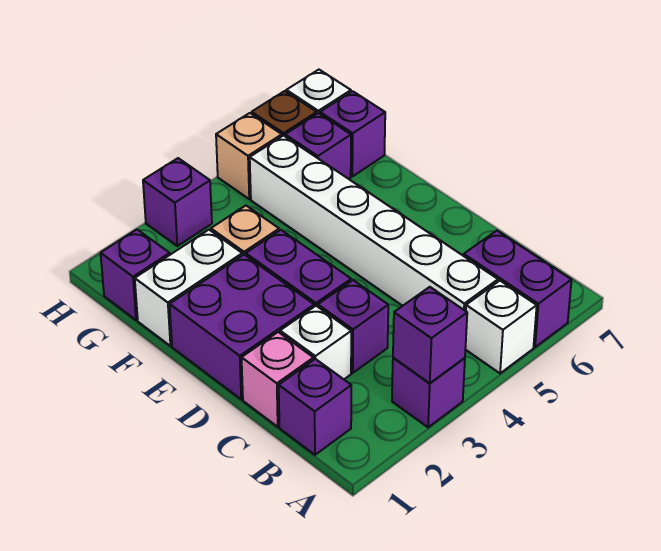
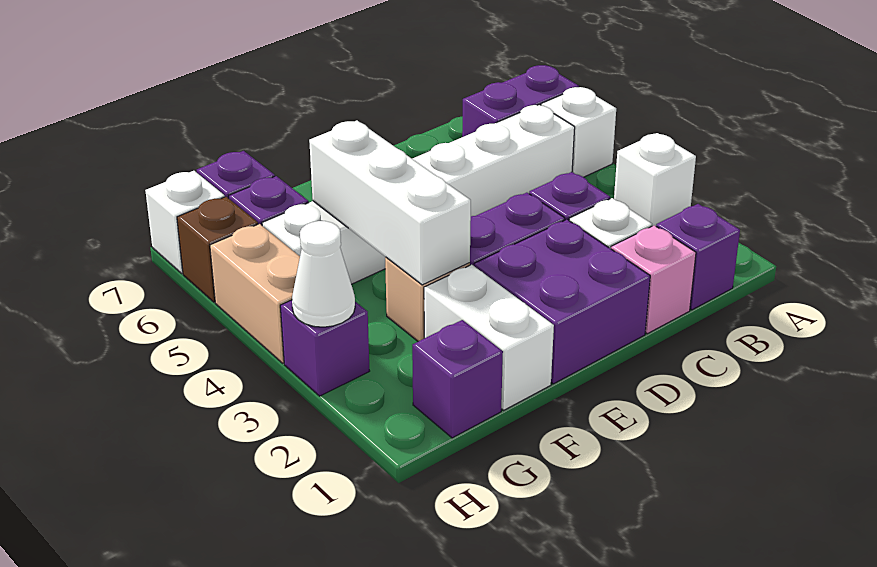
purple 1x1 brick [392,358,465,427] -> white 1x1 brick [614,133,696,226]
purple 1x1 brick [393,287,467,383] -> none
none -> white 1x3 brick [309,120,471,285]
none -> white 1x1 cone [292,221,355,327]
tan 1x1 brick [216,113,282,199] -> tan 1x2 brick [210,224,300,363]

